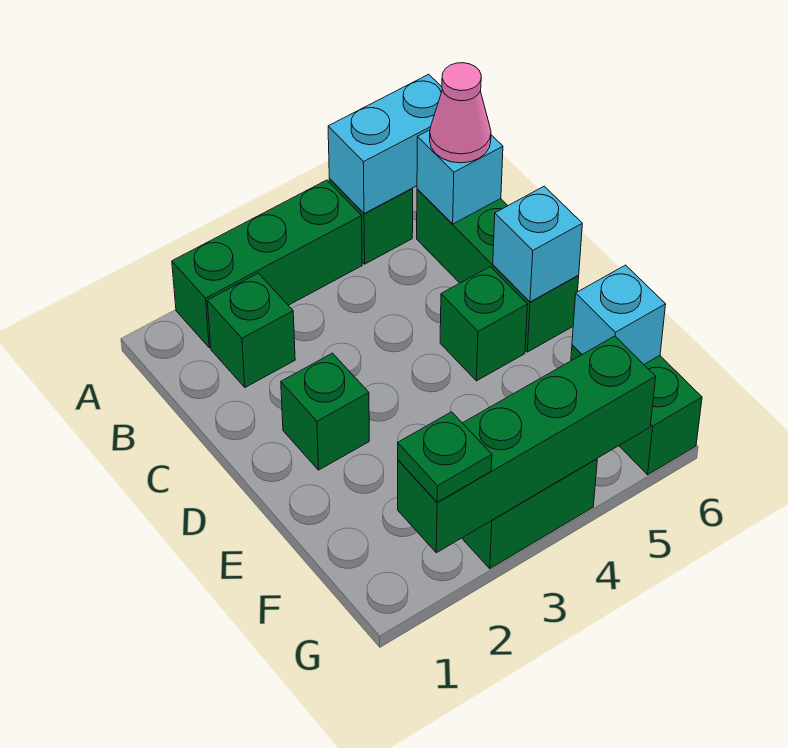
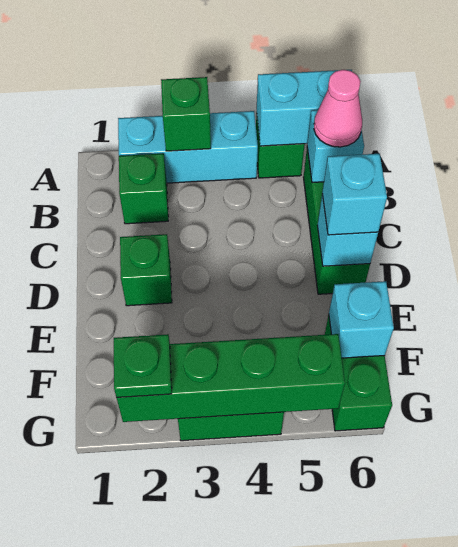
green 1x3 brick [172,180,362,348] -> cyan 1x3 brick [118,111,258,183]
green 1x1 brick [440,267,528,381] -> green 1x1 brick moved to [161,77,211,151]
none -> cyan 1x1 brick [322,154,387,235]

